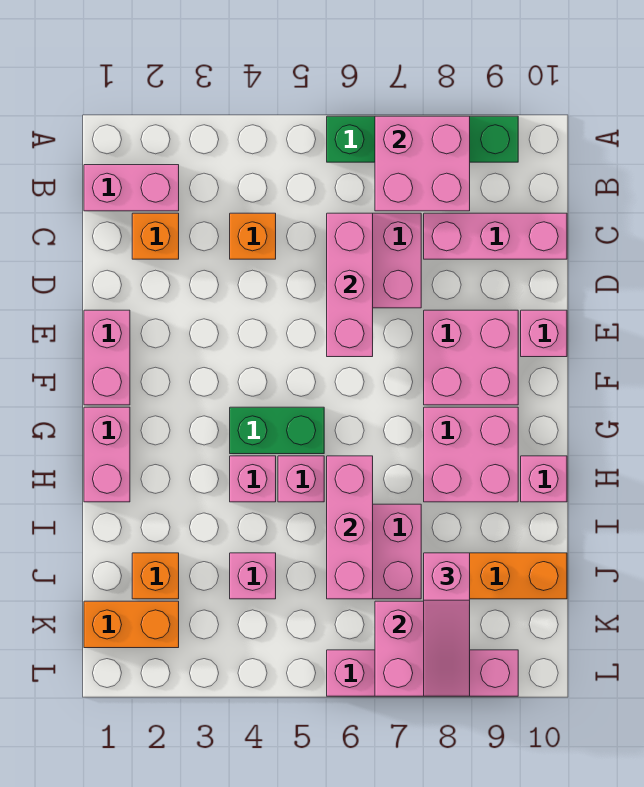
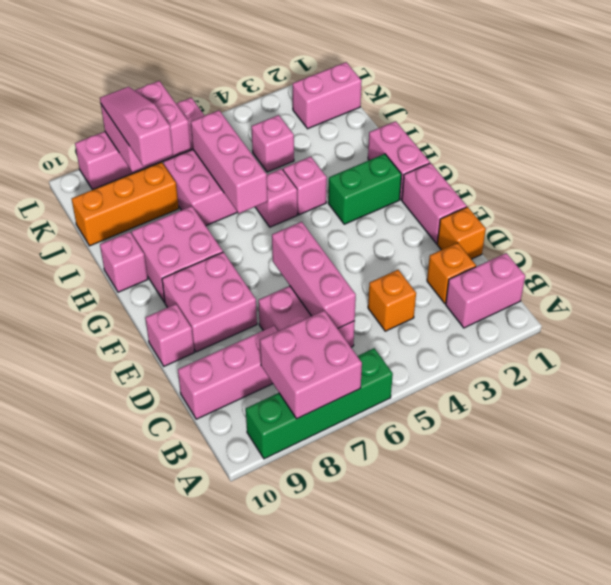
green 1x2 brick [230,407,324,454] -> green 1x2 brick moved to [328,154,402,224]
orange 1x1 brick [132,553,179,599] -> orange 1x1 brick moved to [437,207,486,259]
orange 1x2 brick [84,601,179,648] -> pink 1x2 brick [293,62,362,129]

